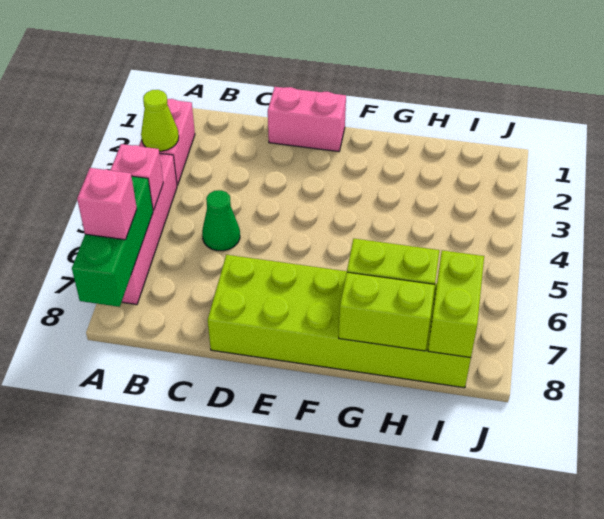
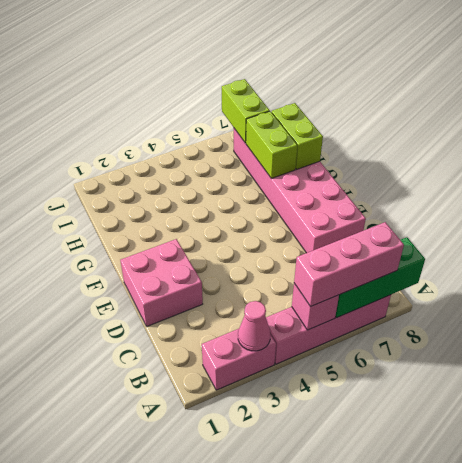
lime 1x1 cone [141,90,179,151] -> pink 1x1 cone [238,301,270,351]
pink 1x1 brick [77,168,137,240] -> pink 1x3 brick [294,222,404,306]
green 1x1 cone [202,190,240,251] -> none
pink 1x2 brick [268,87,346,152] -> pink 2x2 brick [120,239,203,326]
lime 2x6 brick [208,255,471,388] -> pink 2x6 brick [234,129,366,253]
lime 1x2 brick [428,250,484,358] -> lime 1x2 brick turned to [222,79,270,143]

